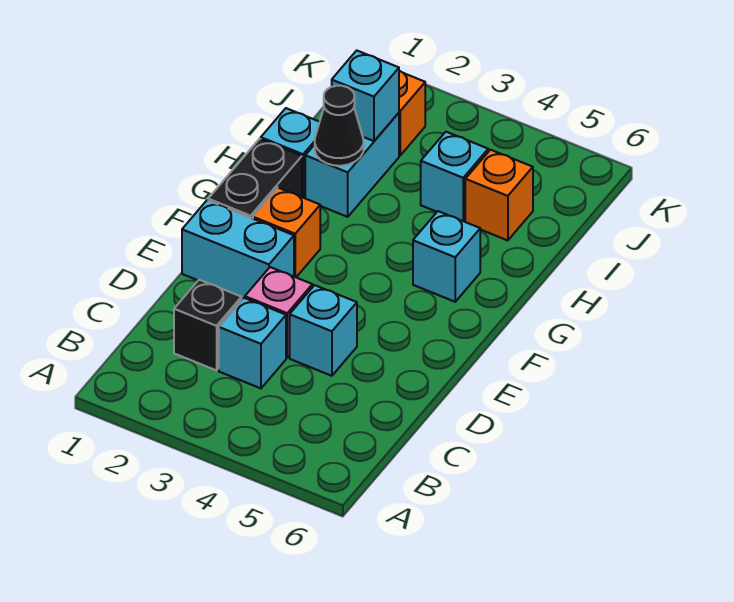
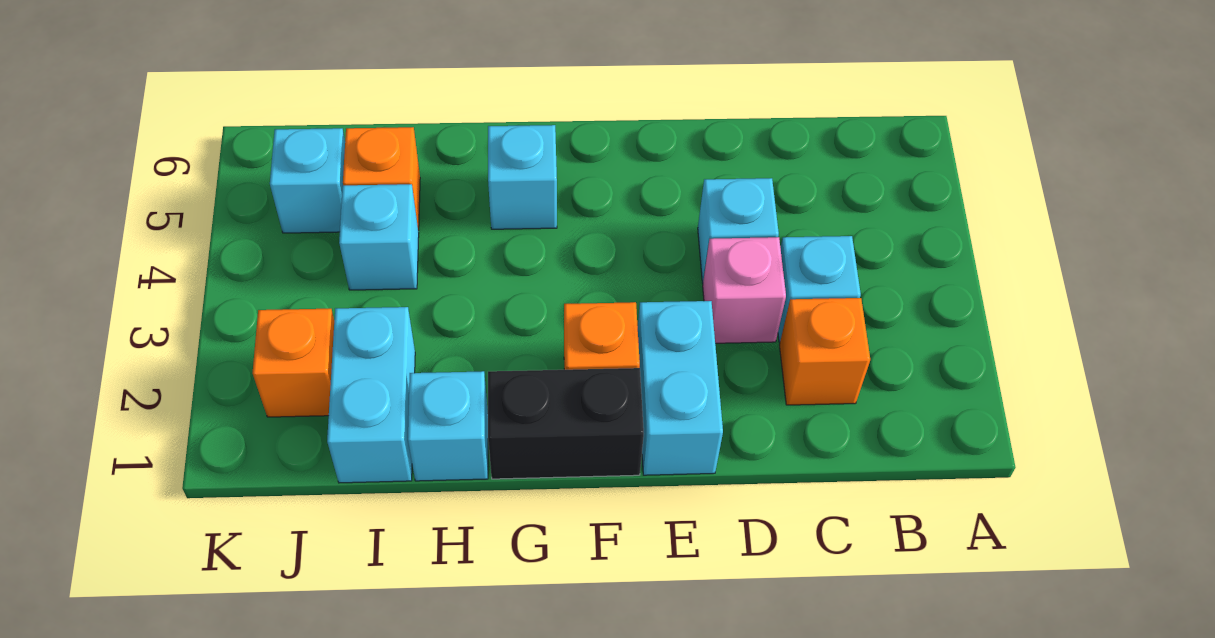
black 1x1 brick [174,280,242,370] -> orange 1x1 brick [779,298,870,405]
cyan 1x2 brick [305,113,399,217] -> cyan 1x2 brick turned to [327,307,415,483]
black 1x1 cone [315,86,364,166] -> none
cyan 1x1 brick [332,51,399,141] -> cyan 1x1 brick moved to [270,128,345,233]

